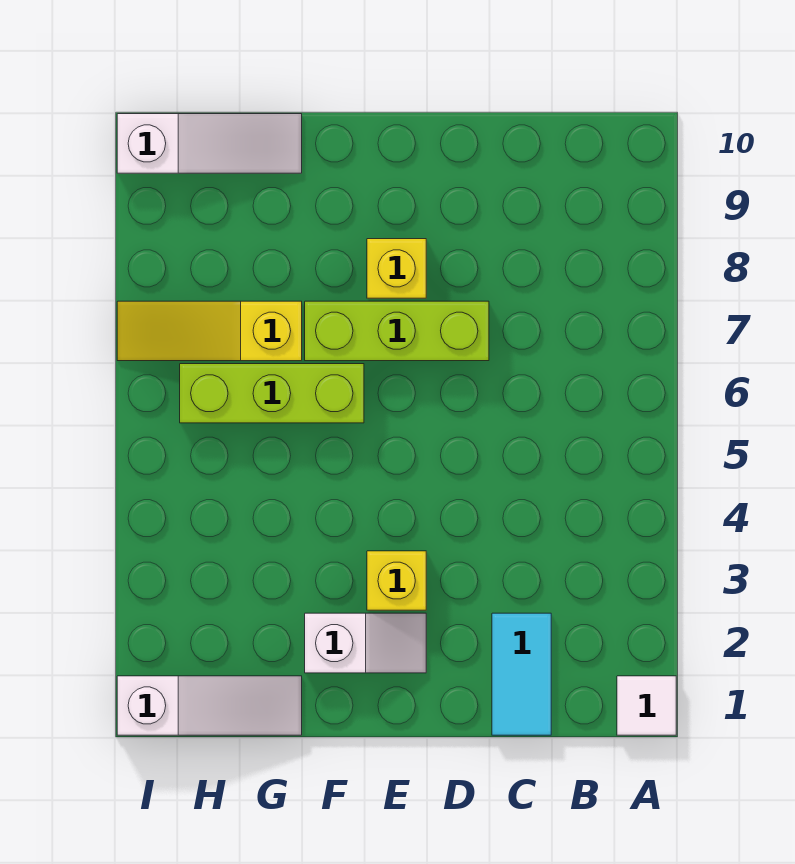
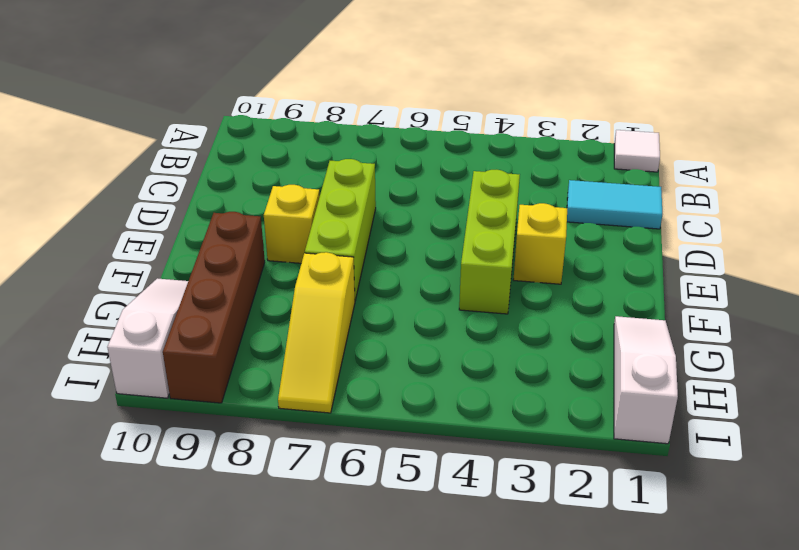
white 1x2 slope [305,613,426,673] -> none
lime 1x3 brick [180,364,364,423] -> lime 1x3 brick moved to [459,170,520,314]
none -> brown 1x4 brick [163,212,265,403]

